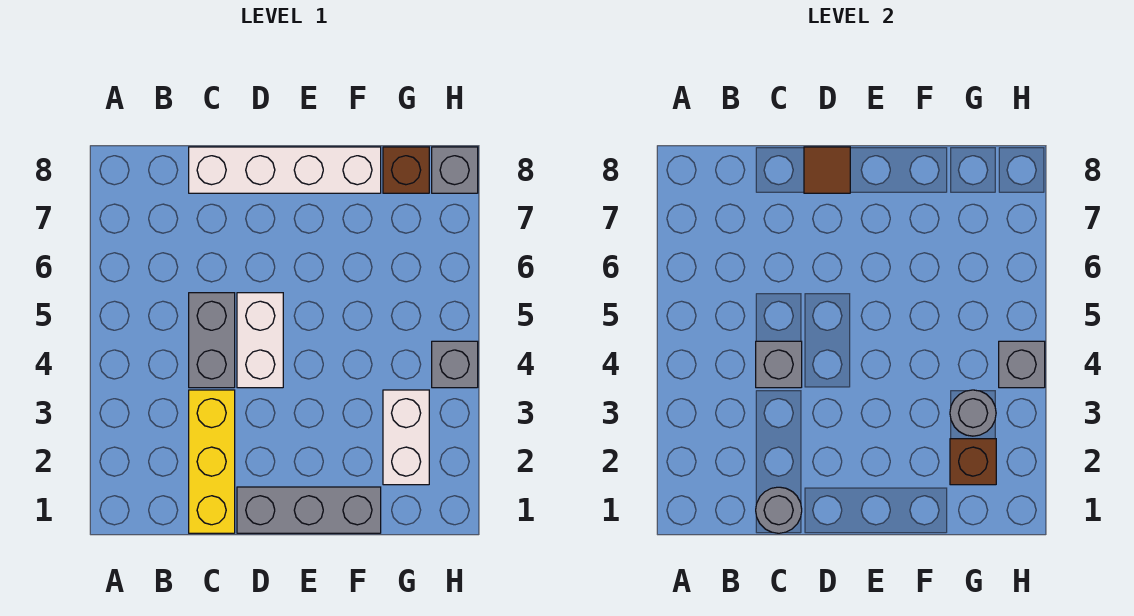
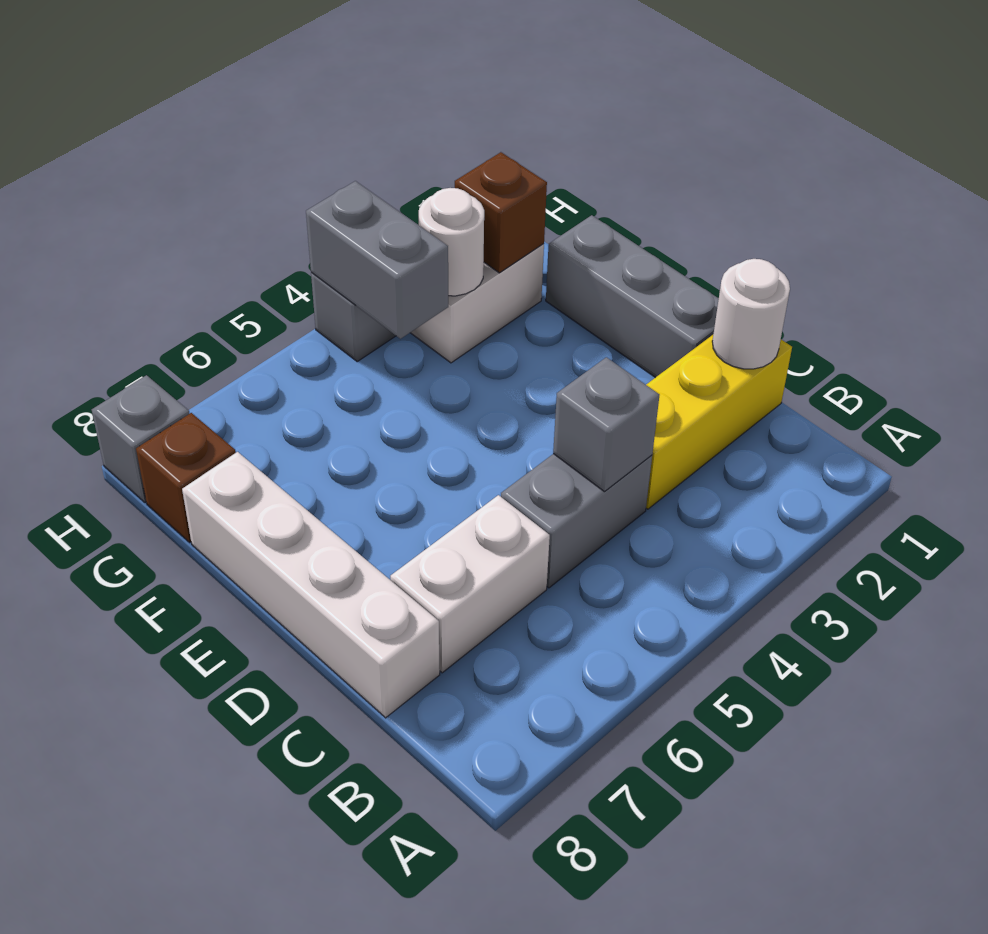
grey 1x1 round brick [756,487,802,533] -> white 1x1 round brick [712,259,790,369]
white 1x2 brick [237,293,283,388] -> white 1x2 brick moved to [390,495,550,673]
brown 1x1 tile [804,147,850,193] -> none
grey 1x1 round brick [950,390,996,436] -> white 1x1 round brick [419,188,484,296]
grey 1x1 brick [999,341,1045,388] -> grey 1x2 brick [306,181,448,339]

